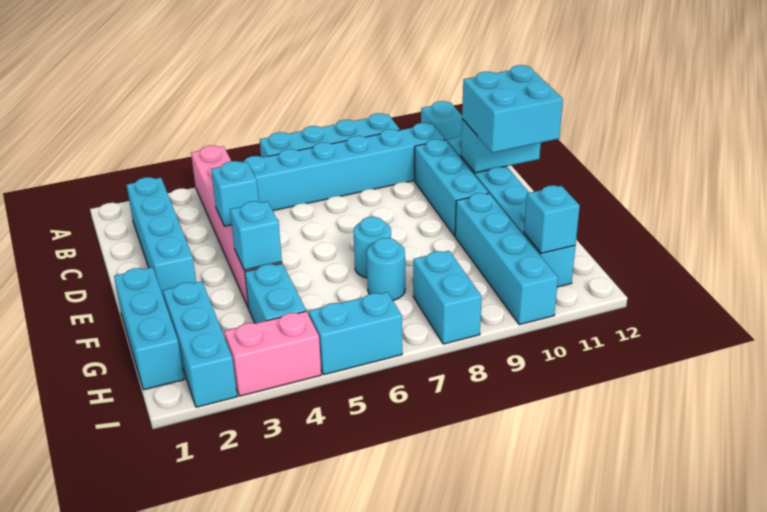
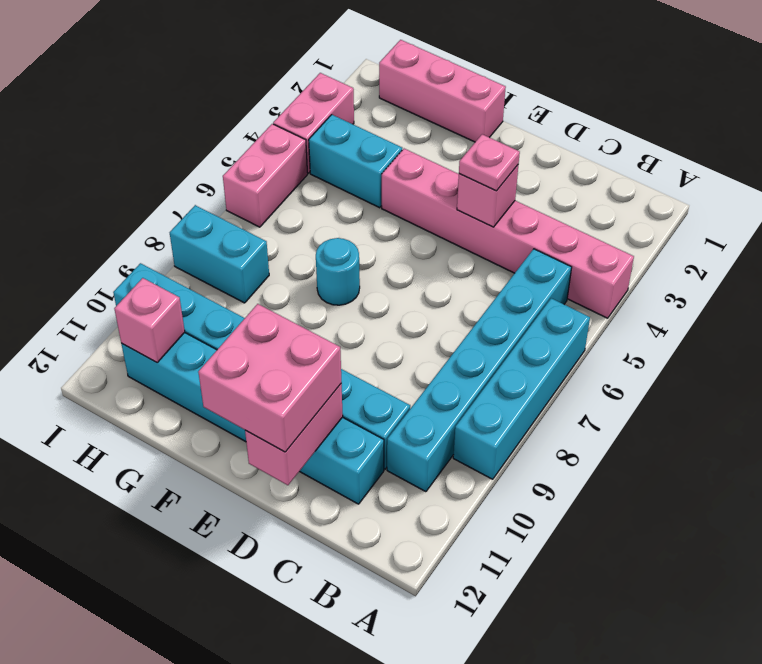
cyan 1x1 brick [421,101,462,141] -> none
cyan 1x4 brick [127,177,196,300] -> none
cyan 1x1 brick [211,161,259,226] -> pink 1x1 brick [457,165,518,227]
none -> pink 1x1 plate [459,134,520,191]
cyan 1x2 brick [461,119,541,173] -> pink 1x2 brick [245,383,343,485]
cyan 2x2 brick [462,65,563,153] -> pink 2x2 brick [198,304,342,452]
cyan 1x3 brick [114,267,184,390] -> pink 1x3 brick [379,40,506,142]
cyan 1x1 brick [230,201,282,270] -> none
cyan 1x3 brick [163,281,237,407] -> none
cyan 1x1 round brick [367,238,405,300] -> none
cyan 1x1 brick [524,185,580,253] -> pink 1x1 brick [114,278,185,362]
cyan 1x2 brick [309,292,402,375] -> pink 1x2 brick [223,124,308,227]

